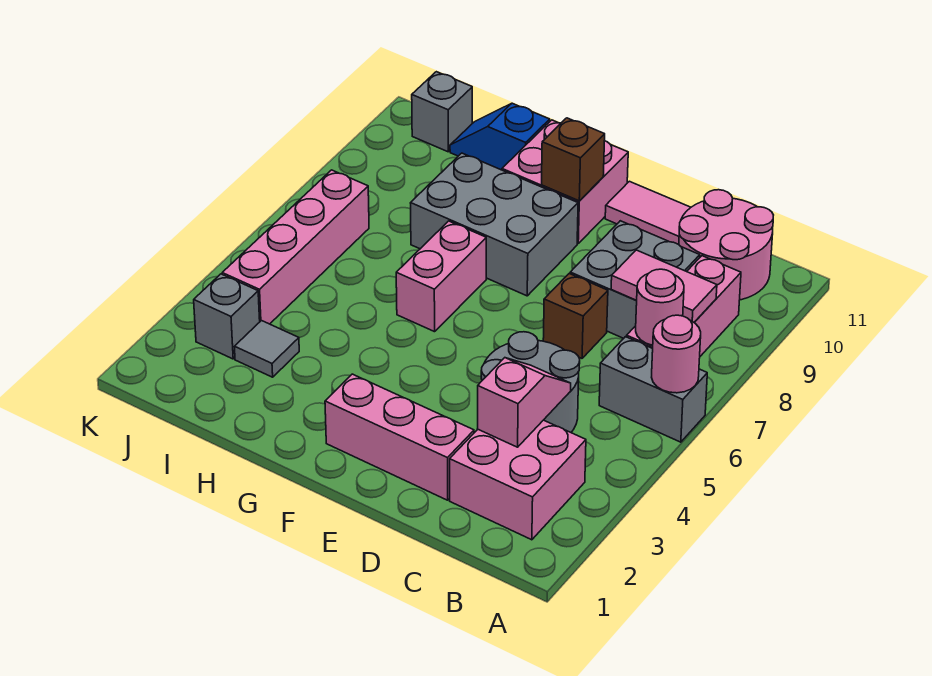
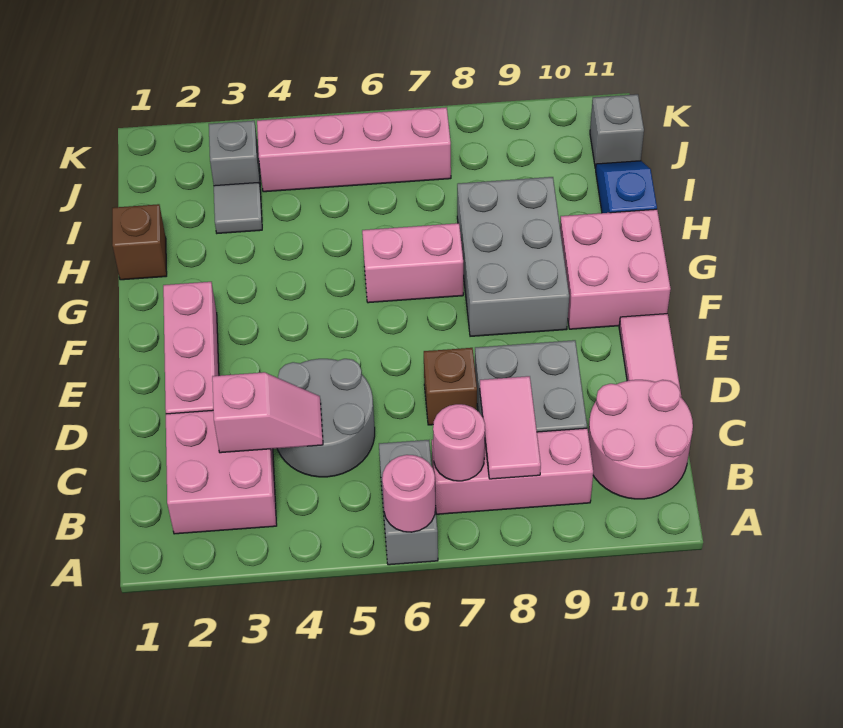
brown 1x1 brick [542,118,605,201] -> brown 1x1 brick moved to [112,204,167,280]

